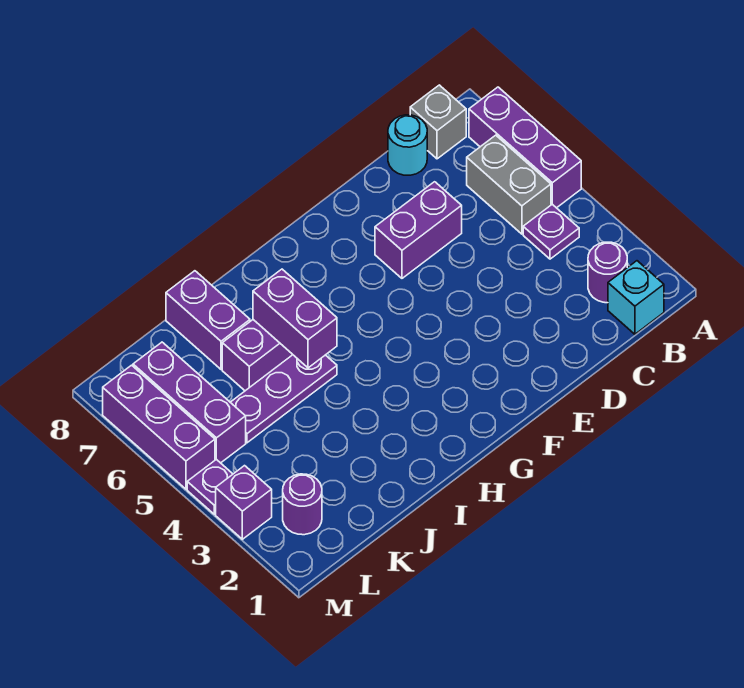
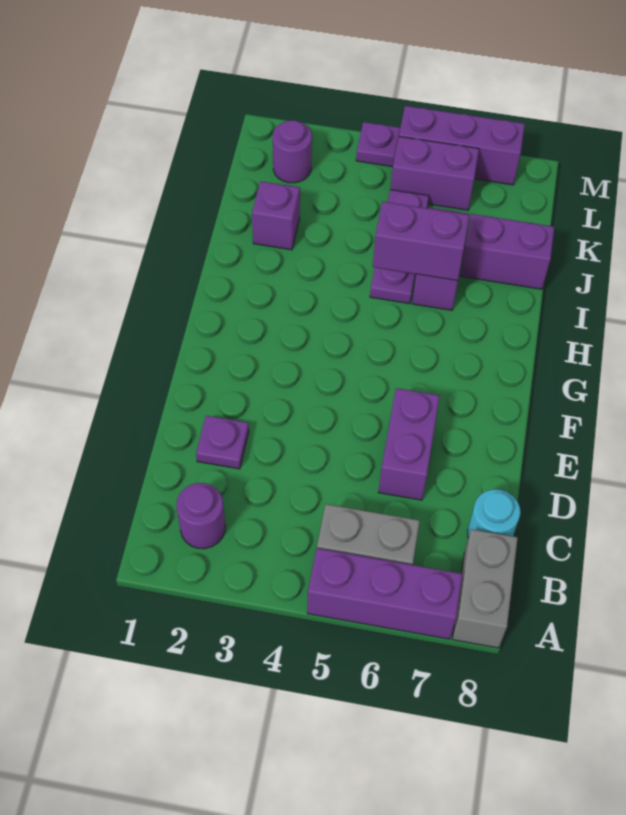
cyan 1x1 brick [608,261,664,334] -> none
purple 1x1 plate [523,204,579,259] -> purple 1x1 plate moved to [196,416,249,469]
grey 1x1 brick [410,85,466,159] -> grey 1x2 brick [453,529,518,648]
purple 1x3 brick [133,342,246,463] -> purple 1x2 brick [390,137,479,210]
purple 1x1 brick [216,466,272,539] -> purple 1x1 brick moved to [252,181,300,250]

